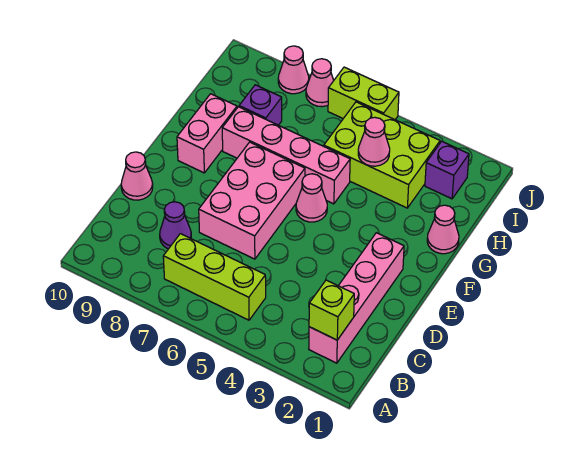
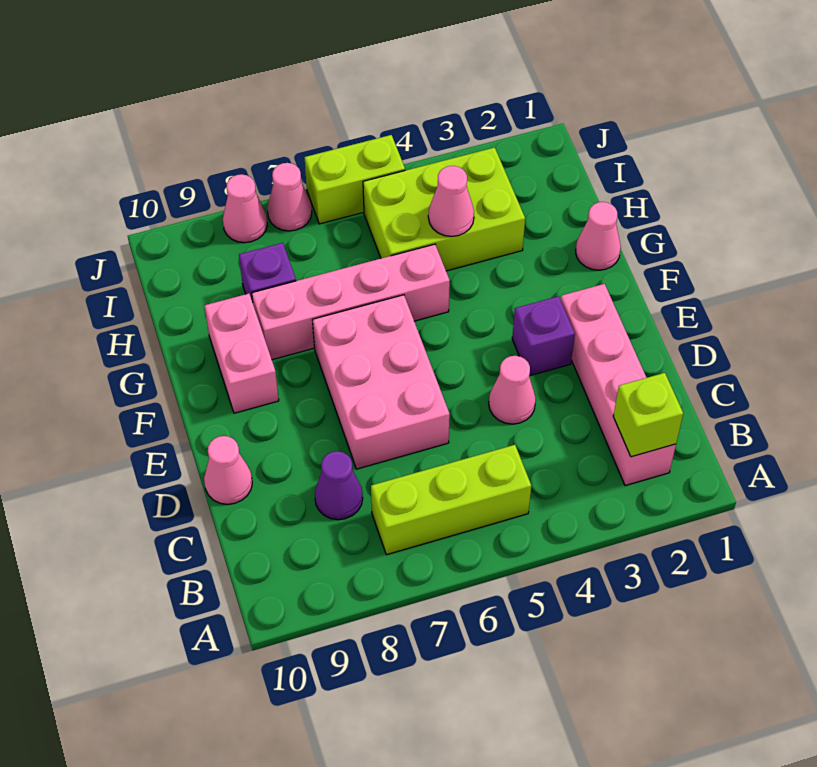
pink 1x1 cone [296,174,327,222] -> pink 1x1 cone moved to [489,356,536,424]
purple 1x1 brick [425,141,469,199] -> purple 1x1 brick moved to [512,296,575,376]

